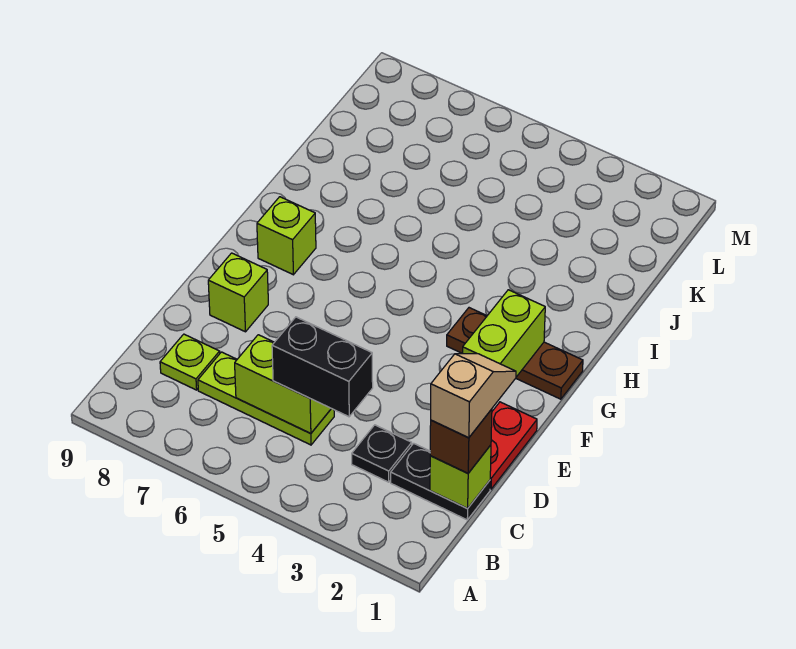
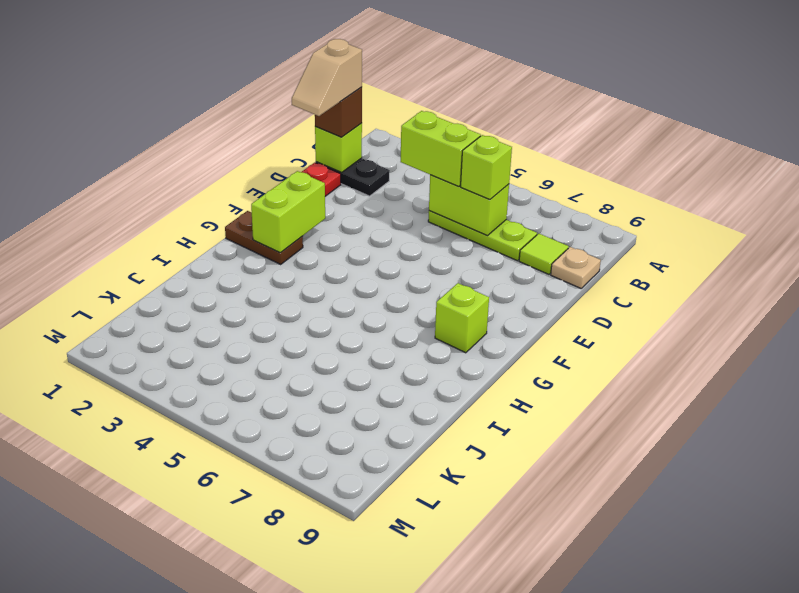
black 1x1 plate [352,425,412,482] -> none
black 1x2 brick [272,317,373,417] -> lime 1x2 brick [401,111,481,186]
lime 1x1 plate [160,334,220,390] -> lime 1x1 tile [519,234,569,274]
none -> tan 1x1 plate [551,247,601,288]
lime 1x1 brick [208,253,268,332] -> lime 1x1 brick moved to [461,135,512,200]
brown 1x3 plate [447,308,583,399] -> brown 1x2 plate [225,211,303,264]

